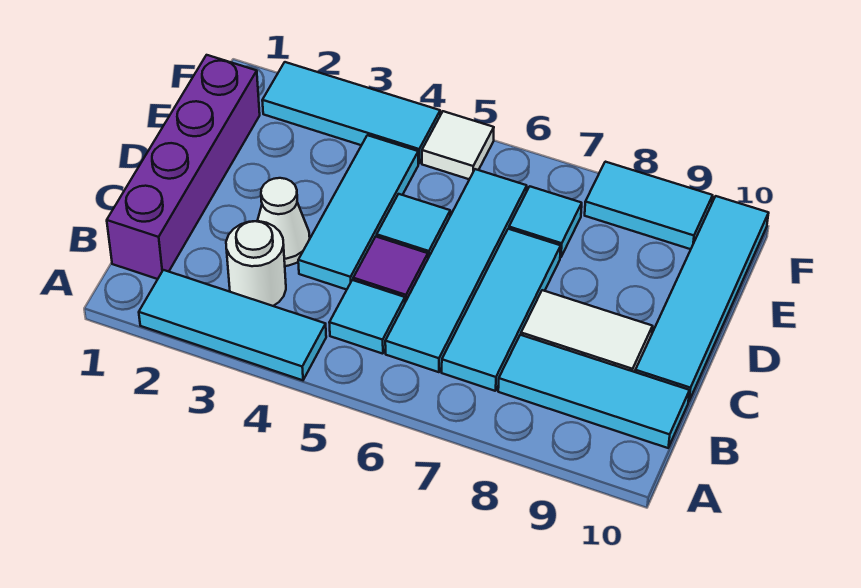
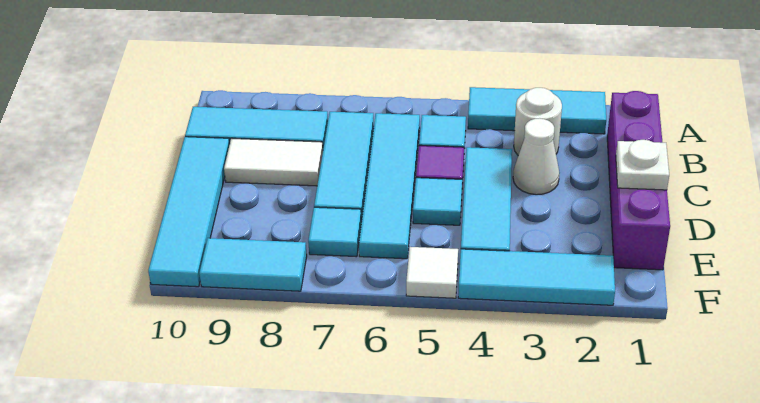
none -> white 1x1 plate [616,140,669,190]

